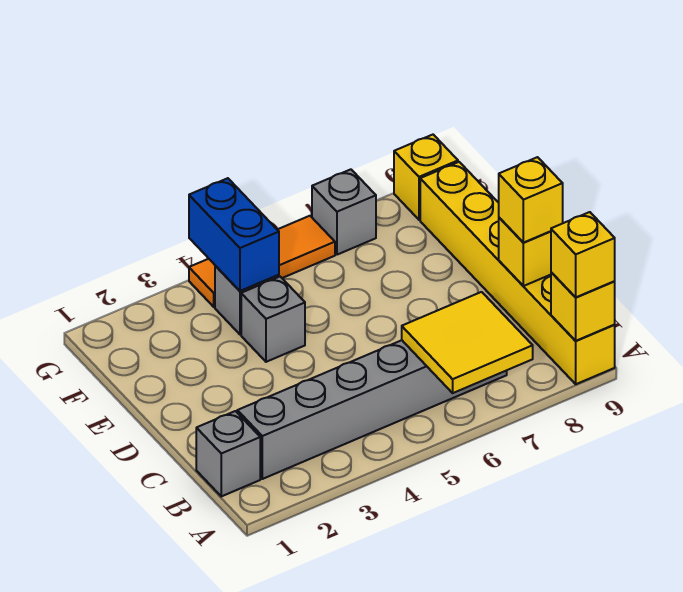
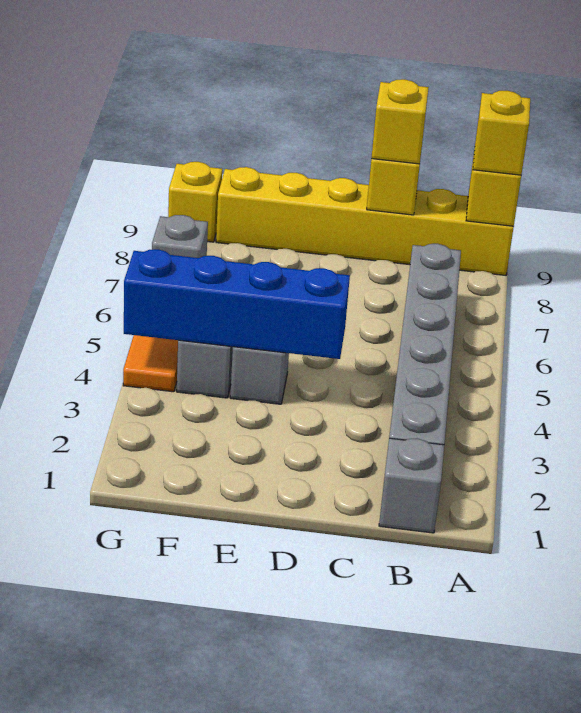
yellow 2x2 tile [402,292,533,393] -> none
blue 1x2 brick [189,178,279,291] -> blue 1x4 brick [124,249,350,359]

